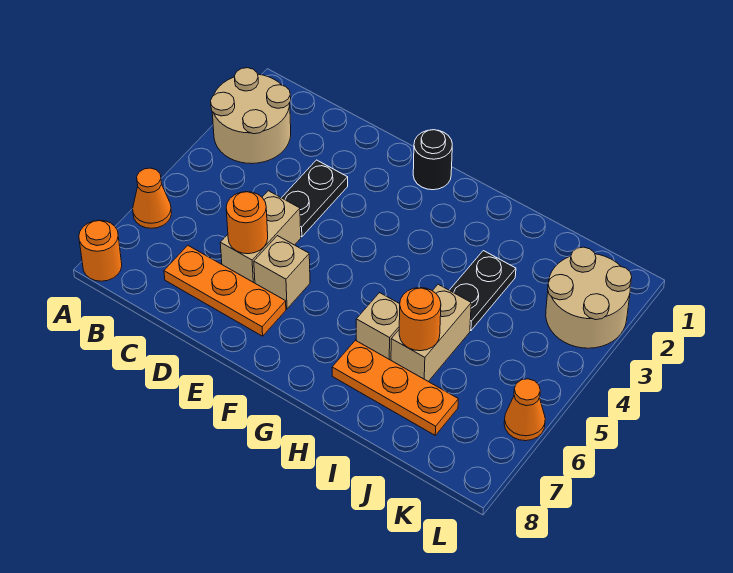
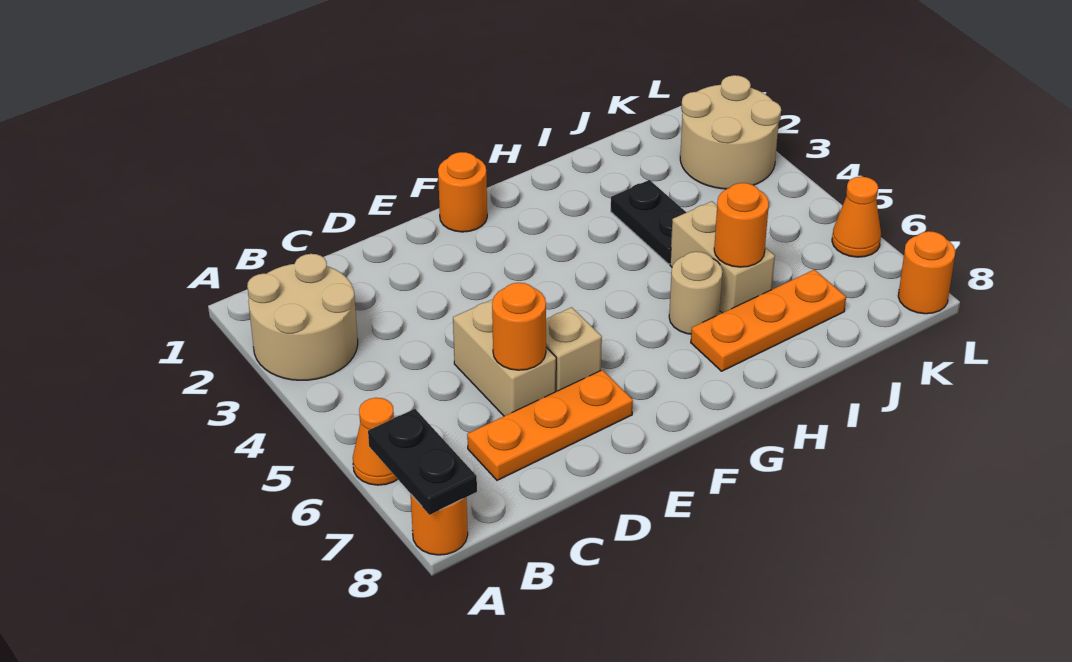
black 1x2 plate [282,160,348,237] -> black 1x2 plate moved to [368,409,477,515]
black 1x1 round brick [413,130,452,190] -> orange 1x1 round brick [438,152,487,232]
tan 1x1 brick [356,293,400,360] -> tan 1x1 round brick [669,252,723,334]
none -> orange 1x1 round brick [898,231,955,314]

